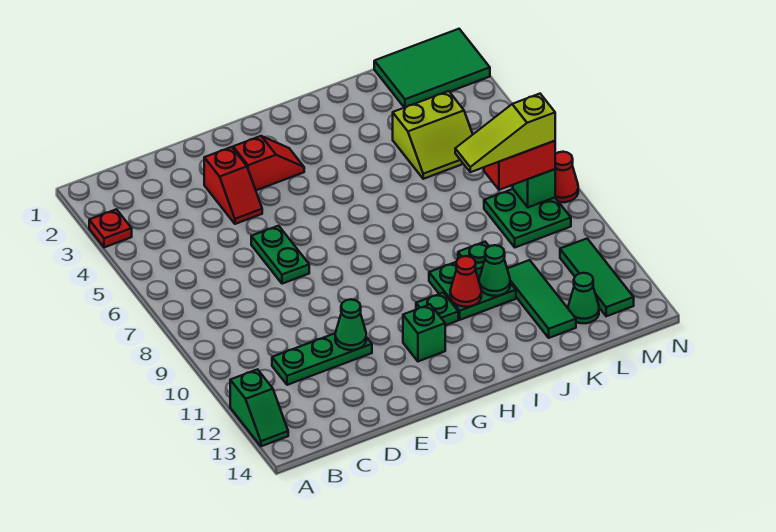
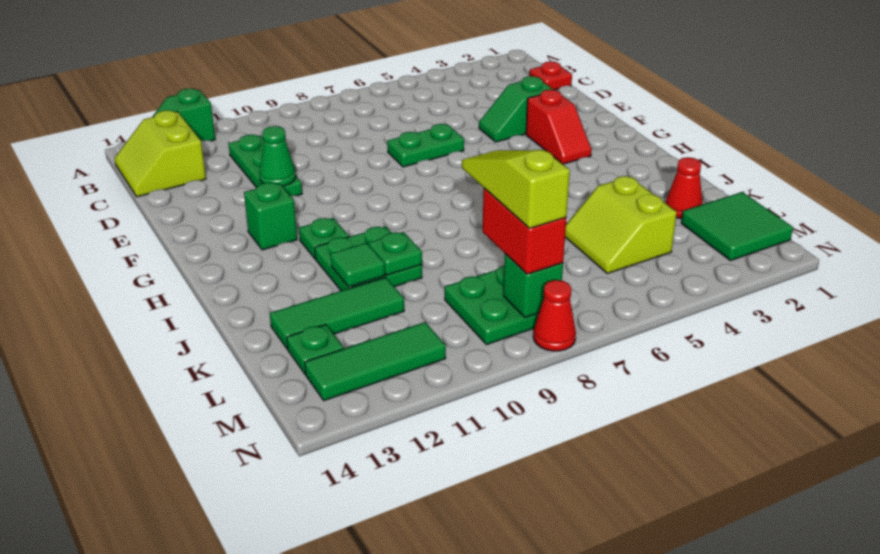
red 1x1 plate [89,209,132,247] -> red 1x1 plate moved to [530,61,572,90]
none -> lime 2x2 slope [115,110,206,197]
red 1x2 slope [204,147,262,224] -> green 1x2 slope [479,76,554,142]
red 1x1 cone [450,256,481,307] -> red 1x1 cone moved to [666,157,703,219]
green 1x1 cone [479,245,510,296] -> green 1x1 tile [331,243,385,287]
green 2x3 tile [374,29,490,108] -> green 2x2 tile [681,192,793,261]
green 1x1 cone [568,273,599,323] -> green 1x1 plate [287,324,344,374]

